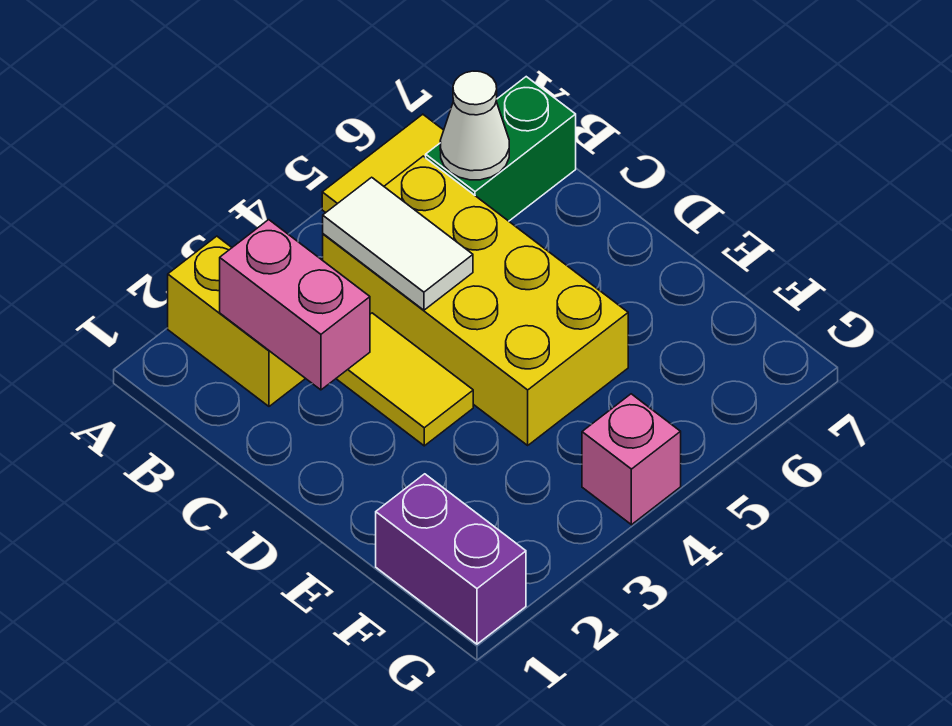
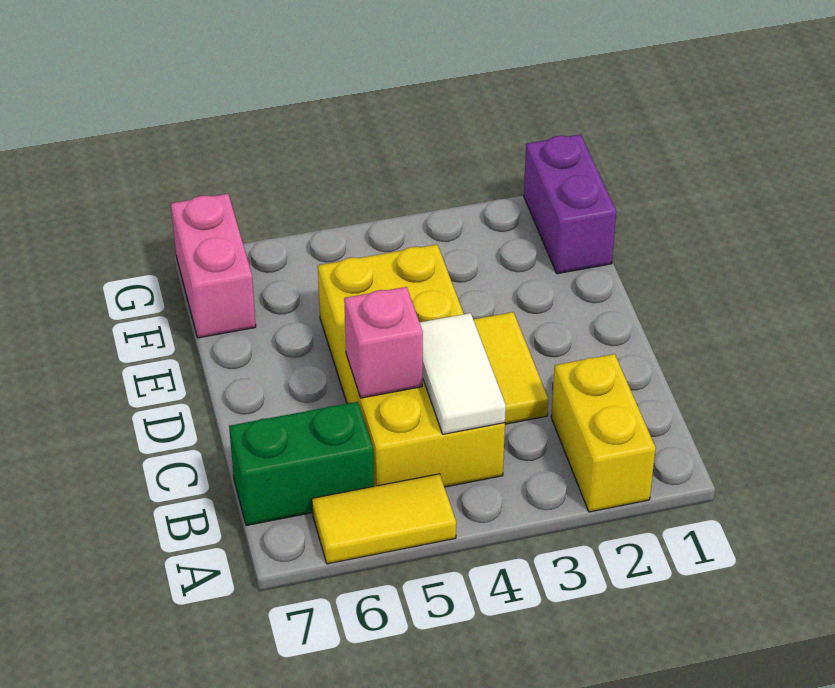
pink 1x2 brick [220,220,370,390] -> pink 1x2 brick moved to [171,194,256,338]
white 1x1 cone [440,71,509,180] -> none
pink 1x1 brick [582,394,681,525] -> pink 1x1 brick moved to [344,287,423,398]

